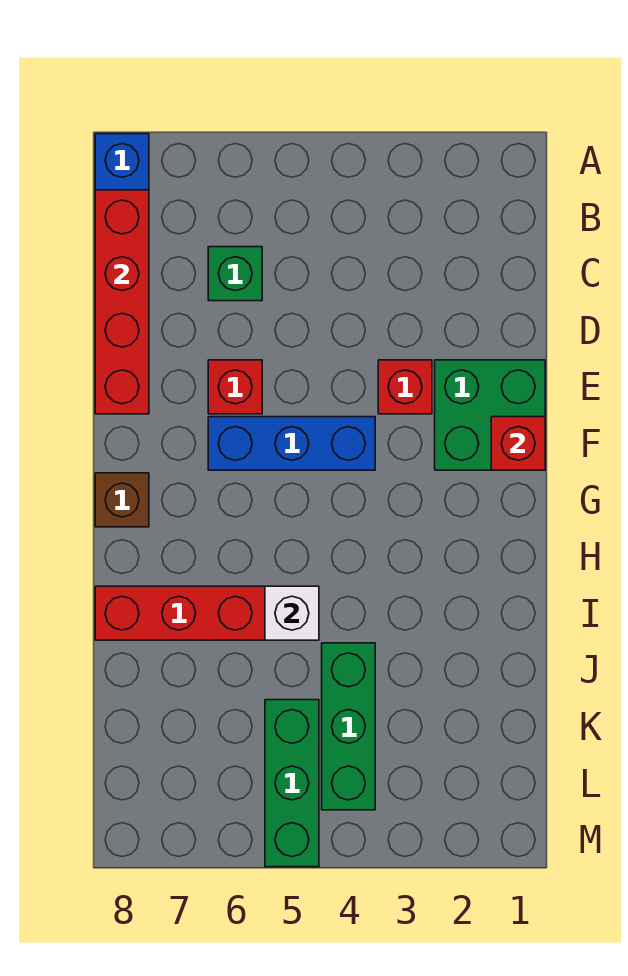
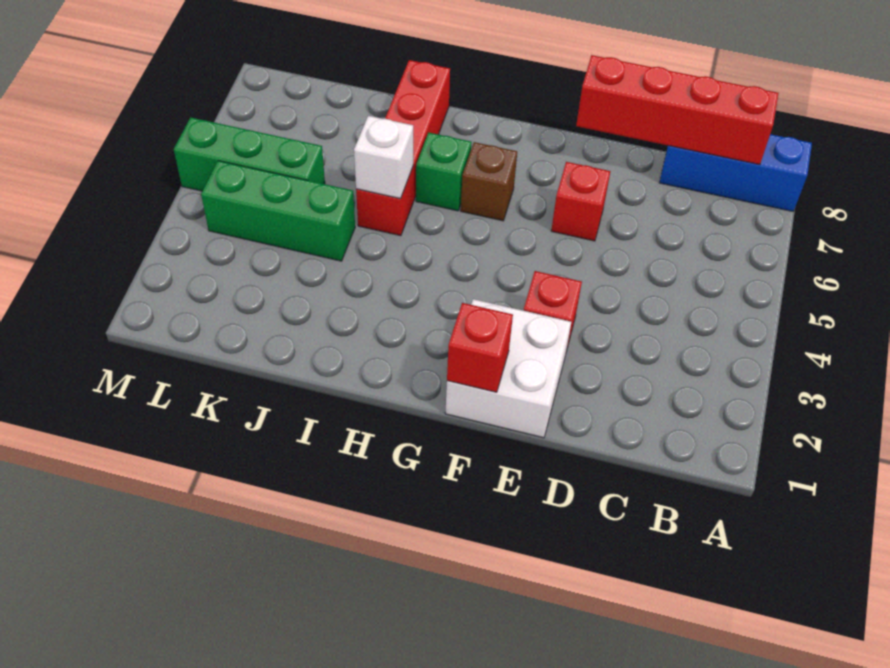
green 1x1 brick [208,247,262,301] -> green 1x1 brick moved to [416,132,472,211]
green 2x2 brick [435,360,545,470] -> white 2x2 brick [445,299,571,438]
blue 1x3 brick [208,417,375,470] -> none
brown 1x1 brick [95,473,149,527] -> brown 1x1 brick moved to [461,142,517,221]

